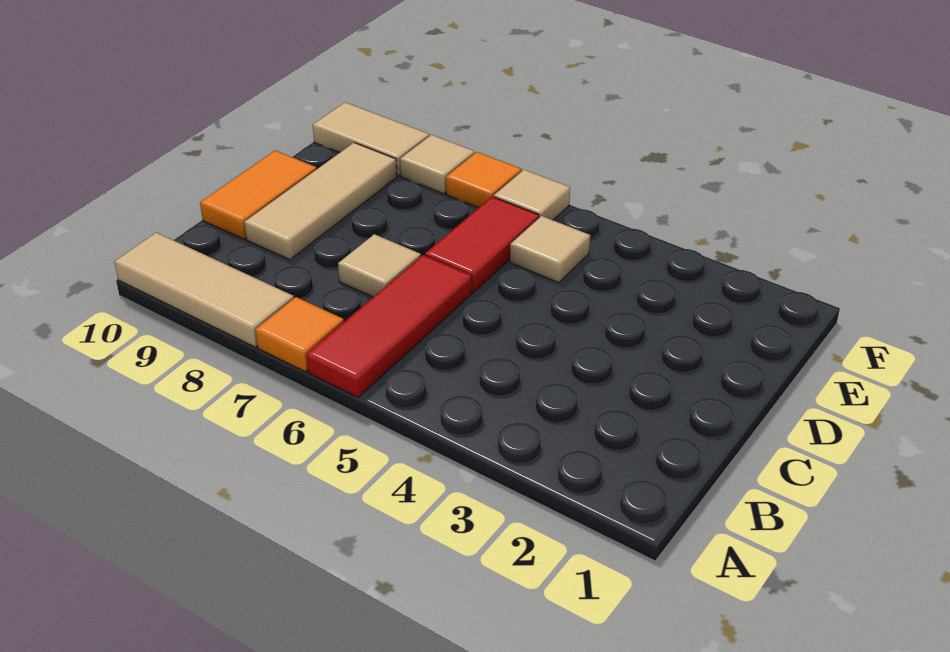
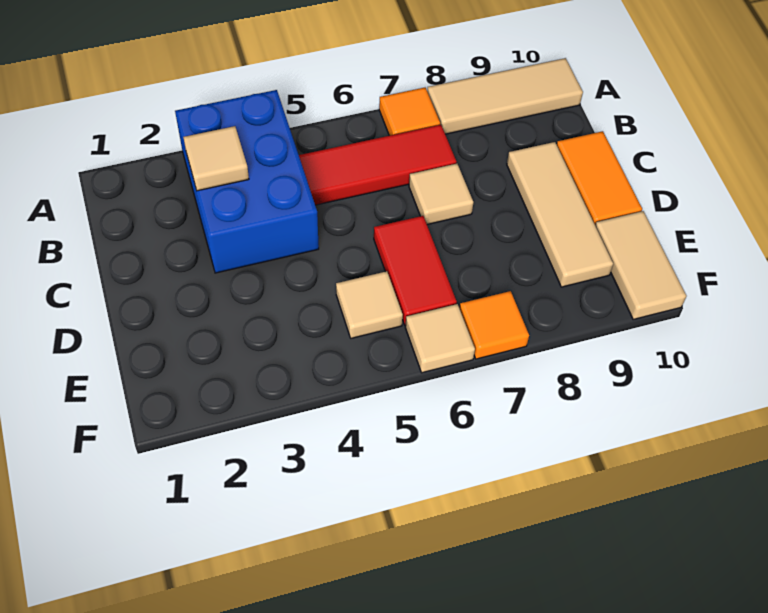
none -> blue 2x3 brick [175,90,319,273]
red 1x3 tile [306,255,472,397] -> red 1x3 tile turned to [299,125,456,205]
tan 1x1 tile [400,135,475,194] -> tan 1x1 tile moved to [183,126,249,191]
tan 1x2 tile [313,102,429,176] -> tan 1x2 tile turned to [595,211,686,320]

